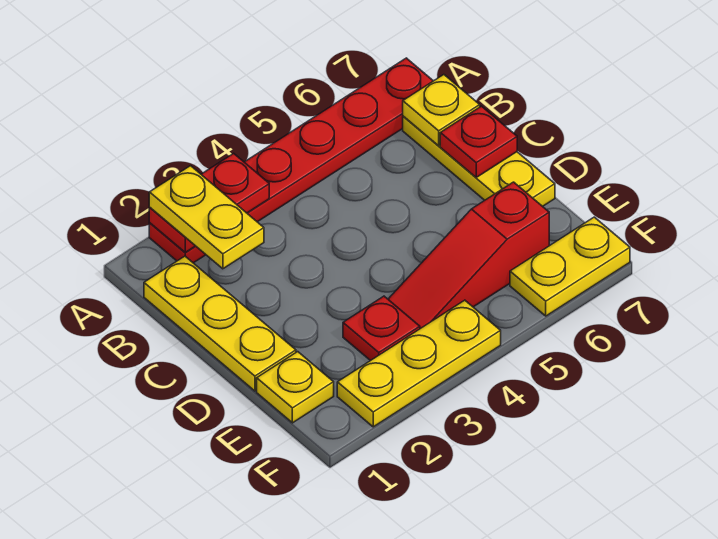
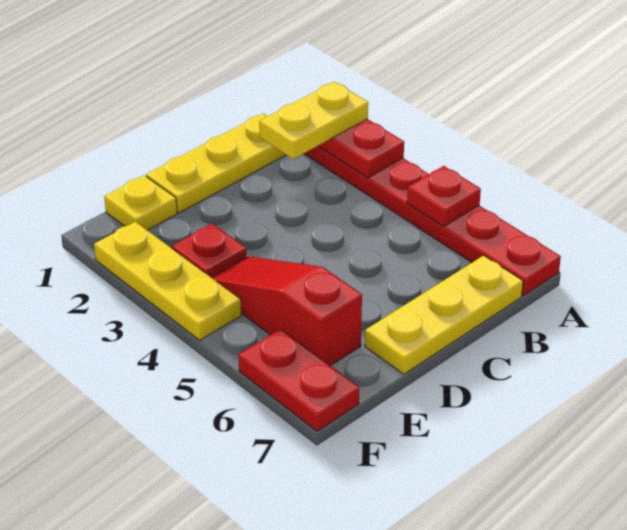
yellow 1x1 plate [403,75,480,146] -> none
red 1x1 plate [440,106,517,177] -> red 1x1 plate moved to [407,166,481,226]
yellow 1x2 plate [510,217,630,316] -> red 1x2 plate [238,329,359,431]

